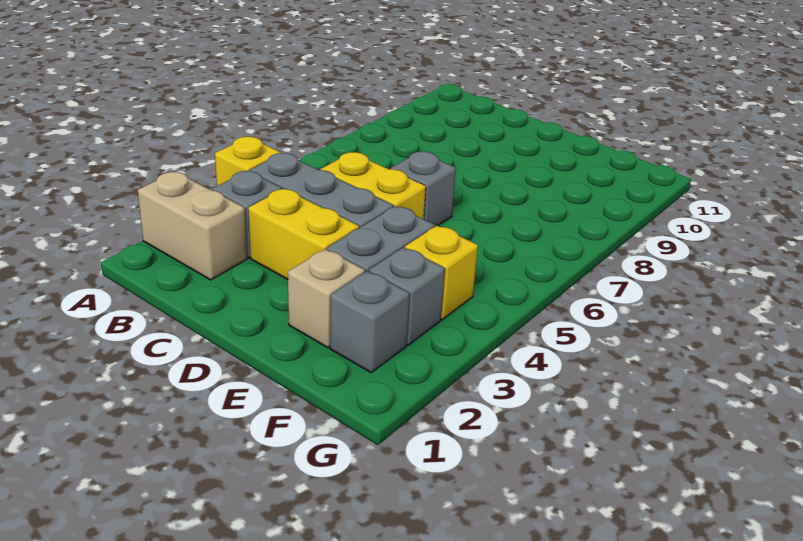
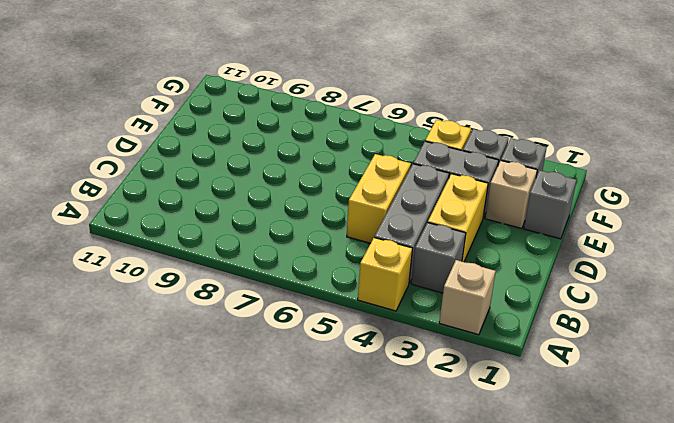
tan 1x2 brick [138,172,247,280] -> tan 1x1 brick [439,260,496,335]
grey 1x1 brick [390,152,456,226] -> grey 1x1 brick moved to [524,170,576,239]

